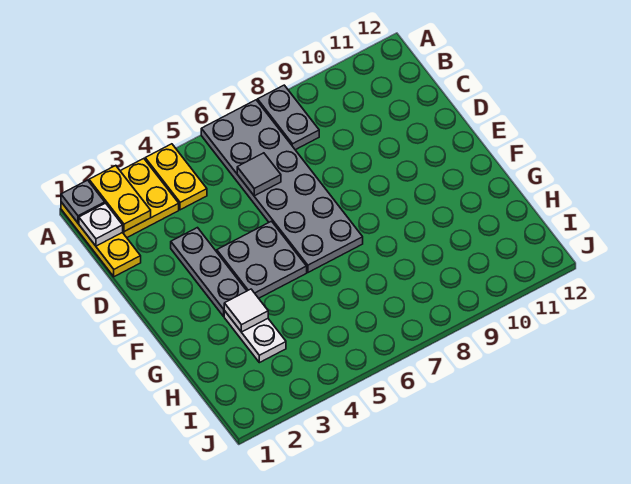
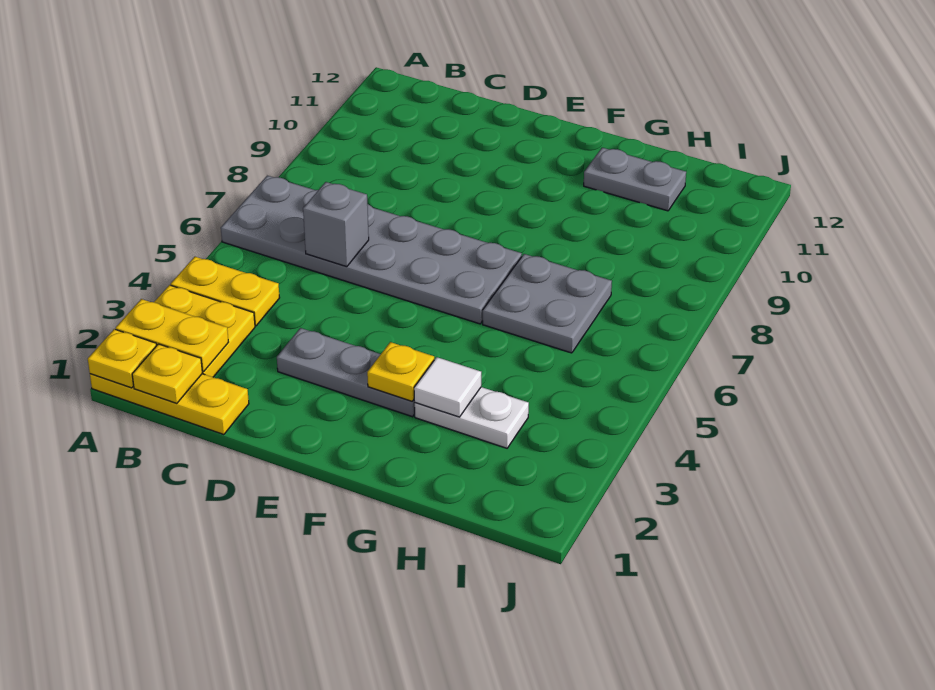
grey 1x1 plate [61,180,105,223] -> yellow 1x1 plate [88,329,156,388]
grey 1x2 plate [258,85,319,150] -> grey 1x2 plate moved to [584,148,686,211]
white 1x1 plate [79,203,123,246] -> yellow 1x1 plate [132,344,202,403]
grey 1x1 tile [237,153,281,196] -> grey 1x1 brick [303,182,369,267]
grey 2x2 plate [217,221,307,298] -> grey 2x2 plate moved to [483,254,612,353]
none -> yellow 1x1 plate [367,342,434,401]

